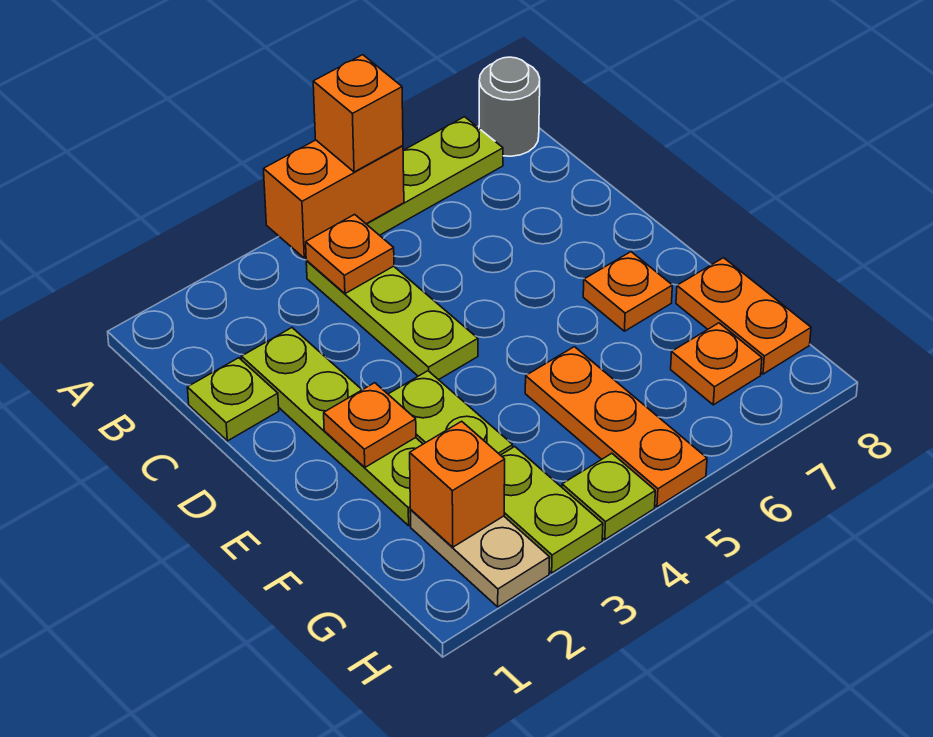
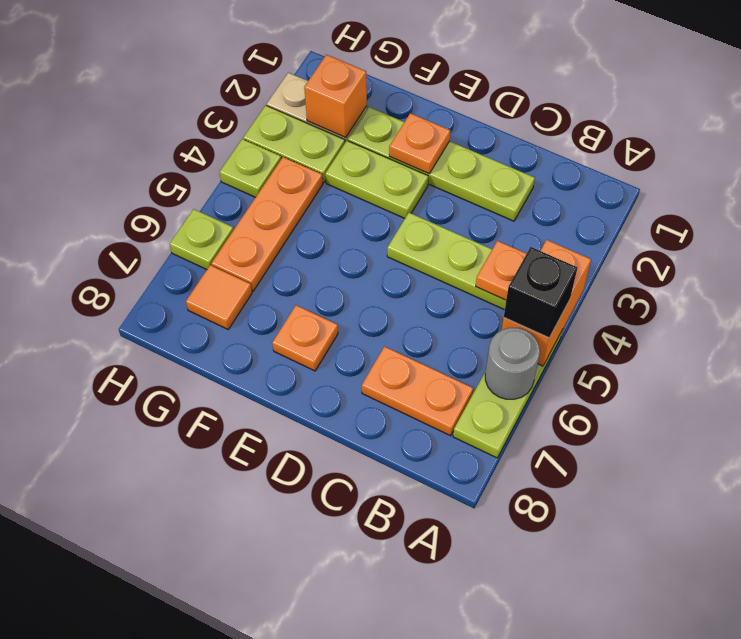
orange 1x1 brick [313,55,403,172] -> black 1x1 brick [504,247,578,338]
grey 1x1 round brick [479,57,540,156] -> grey 1x1 round brick moved to [485,328,540,399]
lime 1x1 plate [187,358,279,441] -> lime 1x1 plate moved to [170,209,234,270]
orange 1x3 plate [525,347,707,507] -> orange 1x3 plate turned to [211,157,323,291]
orange 1x2 plate [676,258,811,374] -> orange 1x2 plate moved to [362,347,473,436]
orange 1x1 plate [671,323,762,405] -> orange 1x1 tile [186,265,252,329]

